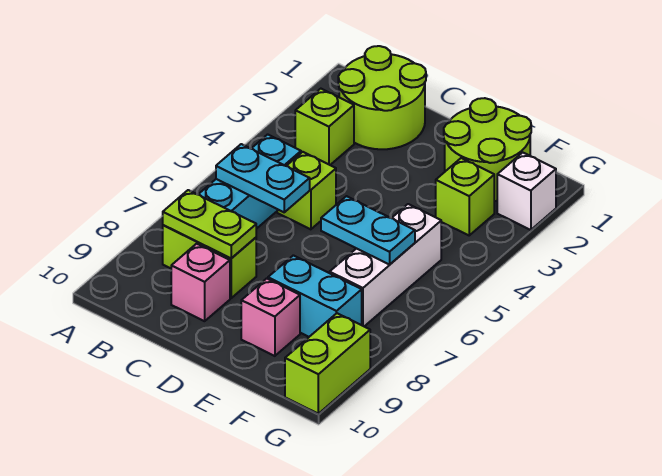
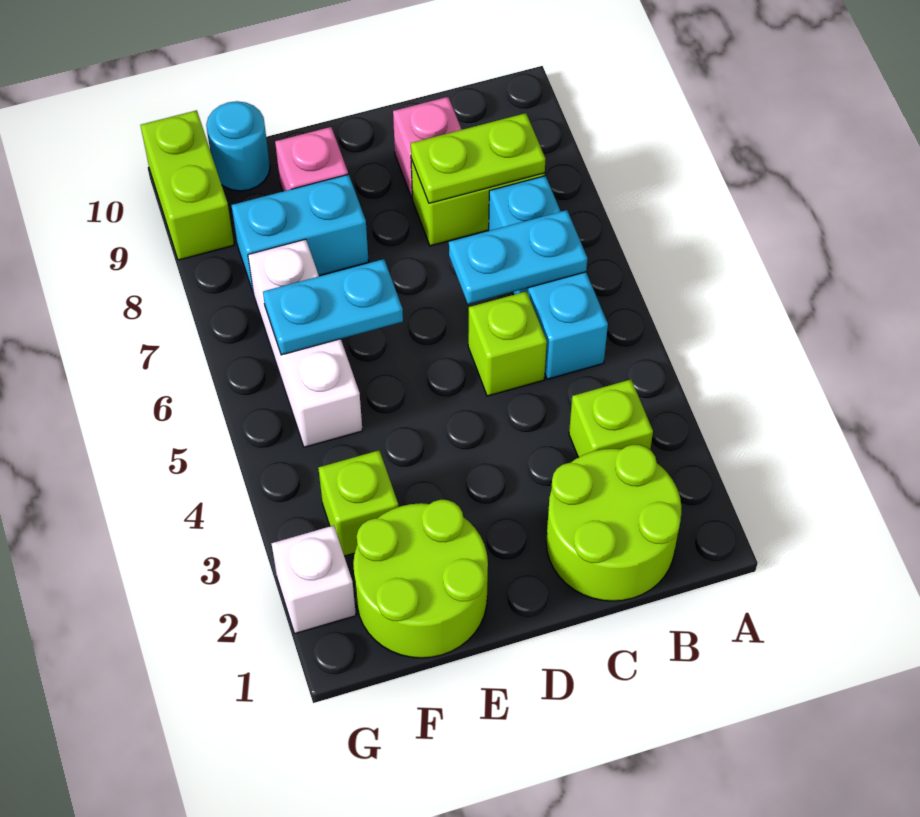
none -> cyan 1x1 round brick [206,101,270,191]

